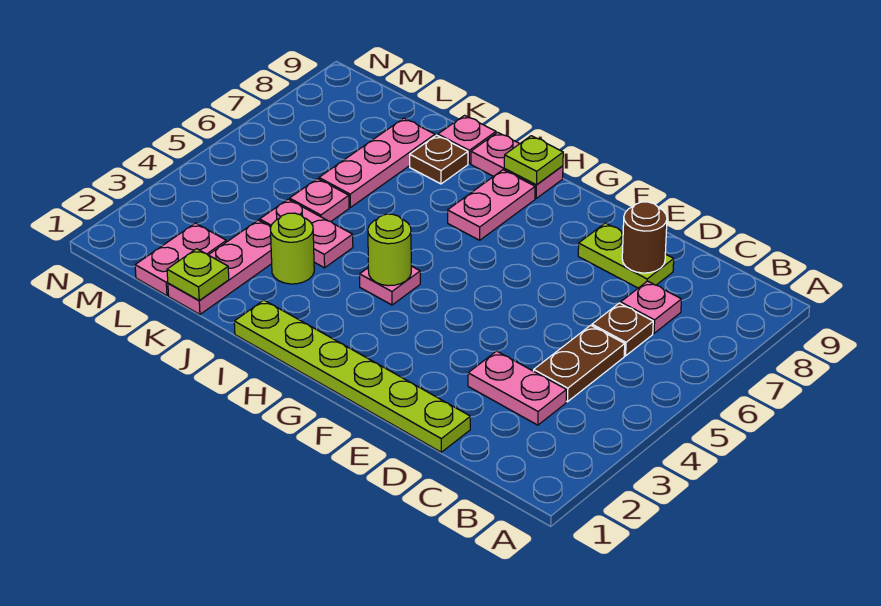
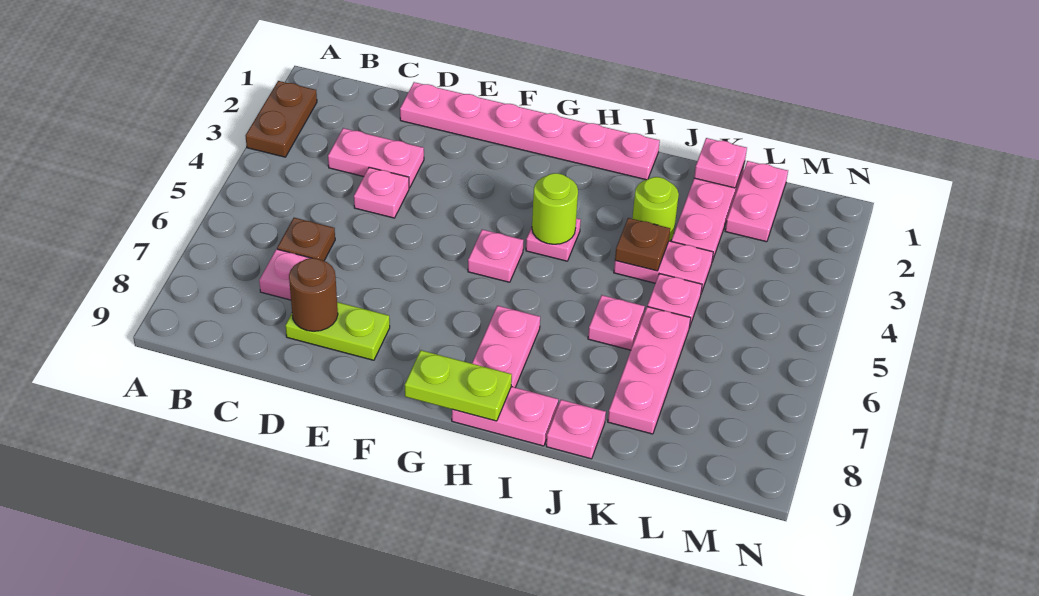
brown 1x2 plate [534,325,625,402] -> brown 1x2 plate moved to [246,81,317,157]
lime 1x6 plate [234,300,470,452] -> pink 1x6 plate [400,82,660,180]
none -> pink 1x1 plate [354,167,409,218]
none -> pink 1x1 plate [468,230,524,282]
lime 1x1 plate [504,136,563,185] -> lime 1x2 plate [405,350,512,421]
none -> pink 1x1 plate [588,295,645,350]
brown 1x1 plate [410,135,468,184] -> brown 1x1 plate moved to [615,218,670,271]
lime 1x1 plate [167,249,229,301] -> pink 1x1 plate [694,138,747,188]

